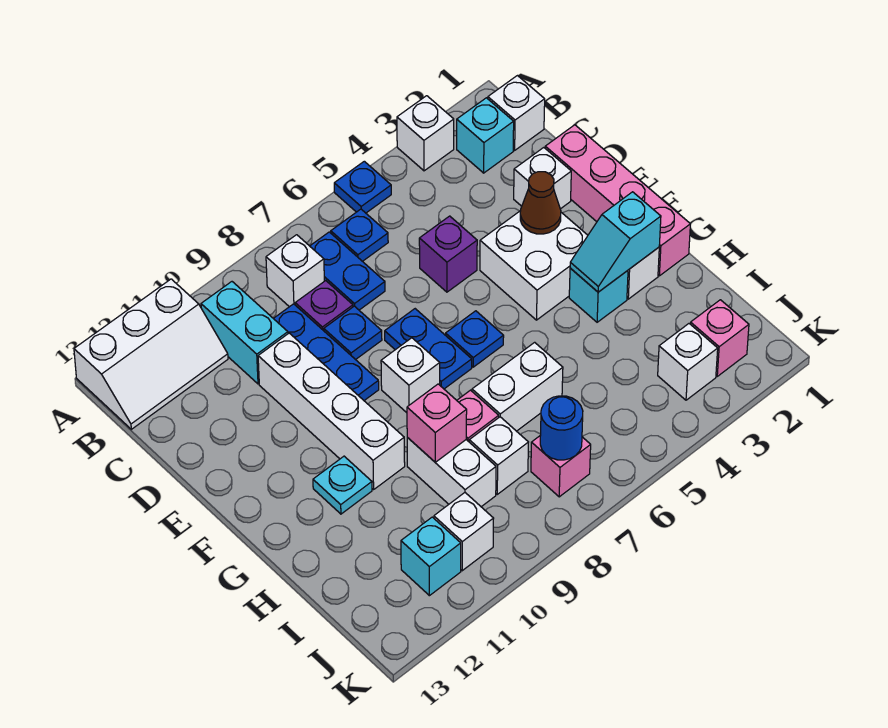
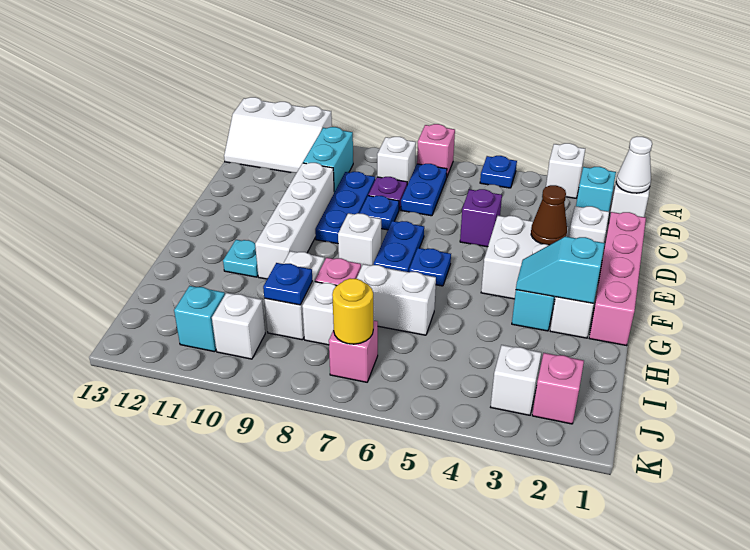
none -> white 1x1 cone [616,137,652,193]
blue 1x1 plate [331,209,388,261] -> blue 1x1 plate moved to [263,263,312,305]
pink 1x1 brick [407,384,467,462] -> pink 1x1 brick moved to [417,124,455,178]
blue 1x1 round brick [540,396,583,460] -> yellow 1x1 round brick [332,278,373,344]

